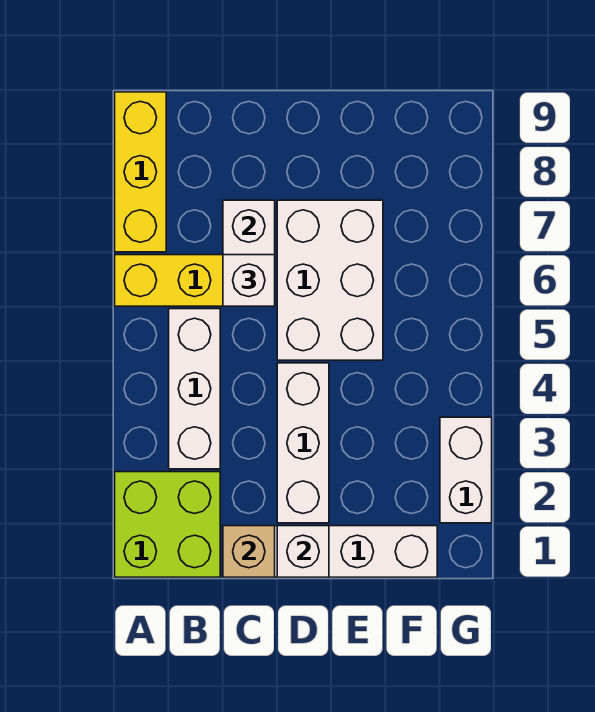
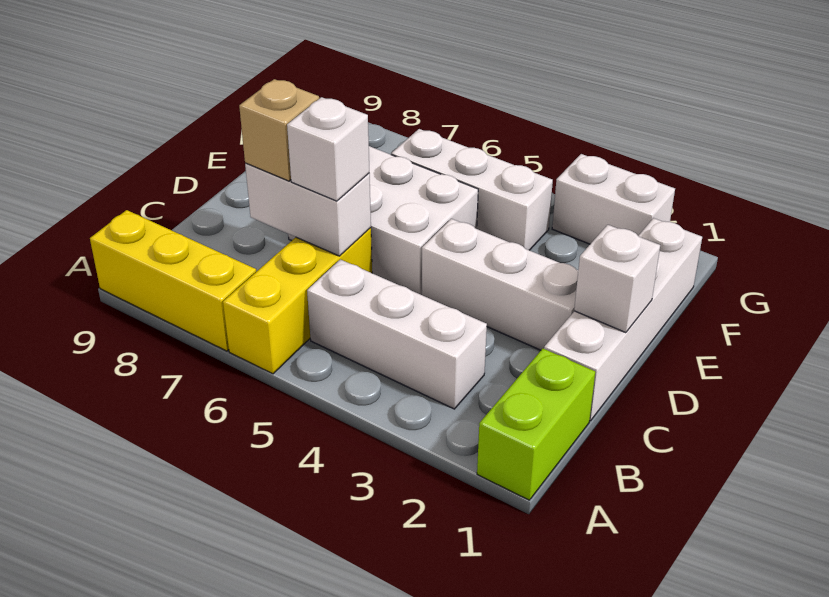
lime 2x2 brick [115,472,220,577] -> lime 1x2 brick [477,349,595,500]
tan 1x1 brick [223,526,275,577] -> tan 1x1 brick moved to [239,79,319,181]
none -> white 1x3 brick [391,129,553,250]

